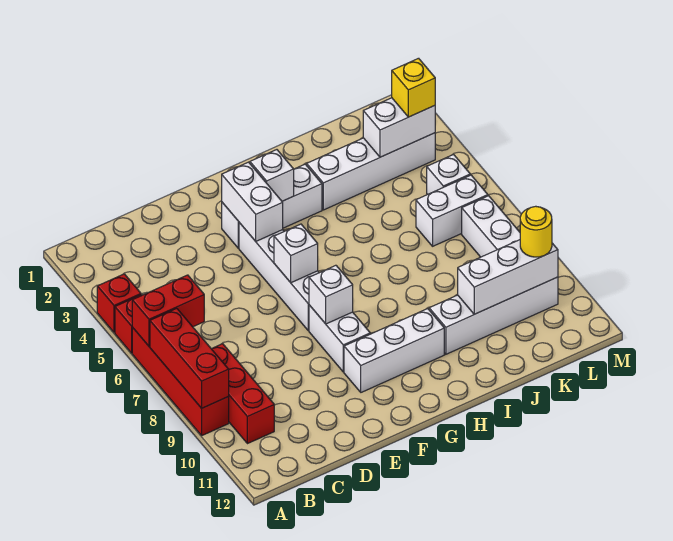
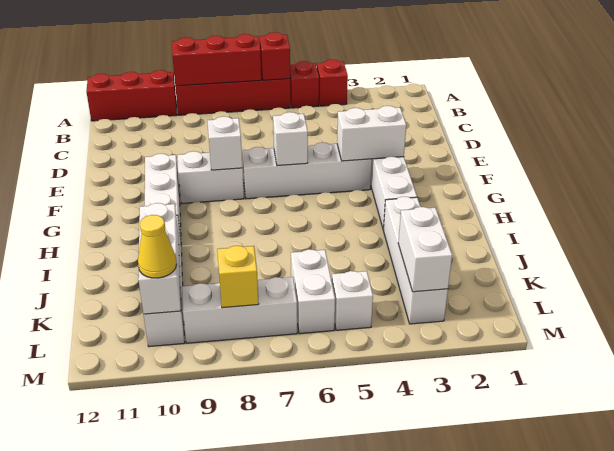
red 1x2 brick [132,275,204,346] -> red 1x1 brick [260,32,290,80]
red 1x3 brick [212,344,274,444] -> red 1x3 brick moved to [86,70,177,121]
white 1x1 brick [250,150,294,201] -> none
yellow 1x1 brick [392,58,435,117] -> yellow 1x1 brick moved to [217,246,259,308]
yellow 1x1 round brick [520,206,552,257] -> yellow 1x1 cone [138,215,177,278]

